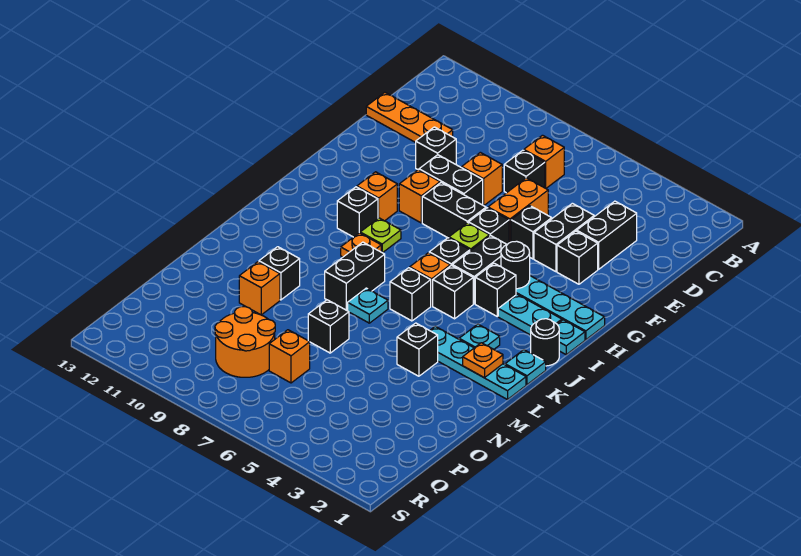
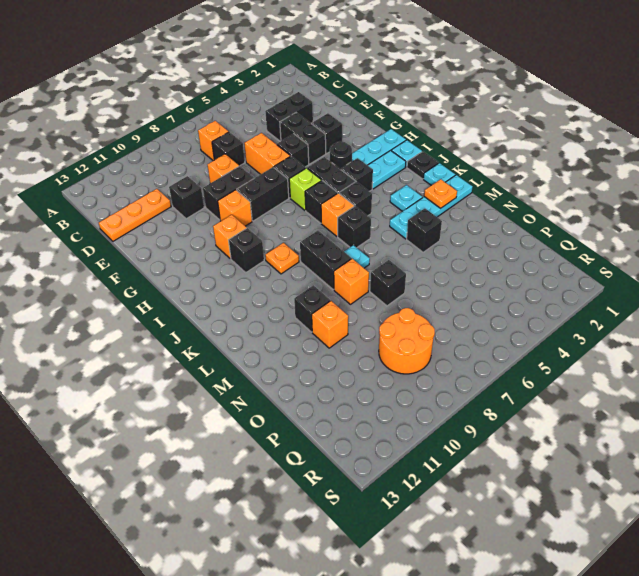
black 1x2 brick [577,201,637,269] -> black 1x2 brick turned to [265,92,313,141]
lime 1x1 plate [360,218,401,253] -> none
black 1x1 round brick [531,319,559,366] -> black 1x1 plate [407,152,438,179]
orange 1x1 brick [269,330,310,383] -> orange 1x1 brick moved to [334,259,369,304]

